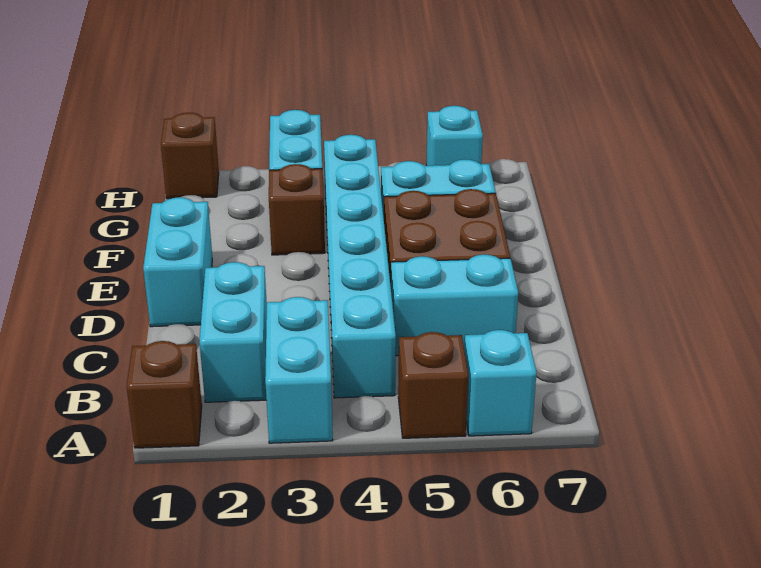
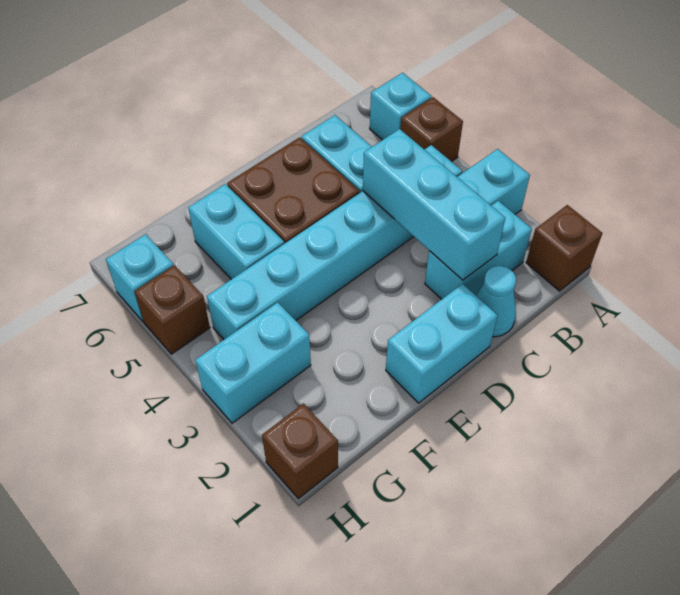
none -> cyan 1x1 cone [476,266,516,337]
none -> cyan 1x3 brick [363,129,505,280]
brown 1x1 brick [269,164,325,255] -> brown 1x1 brick moved to [134,265,210,354]

